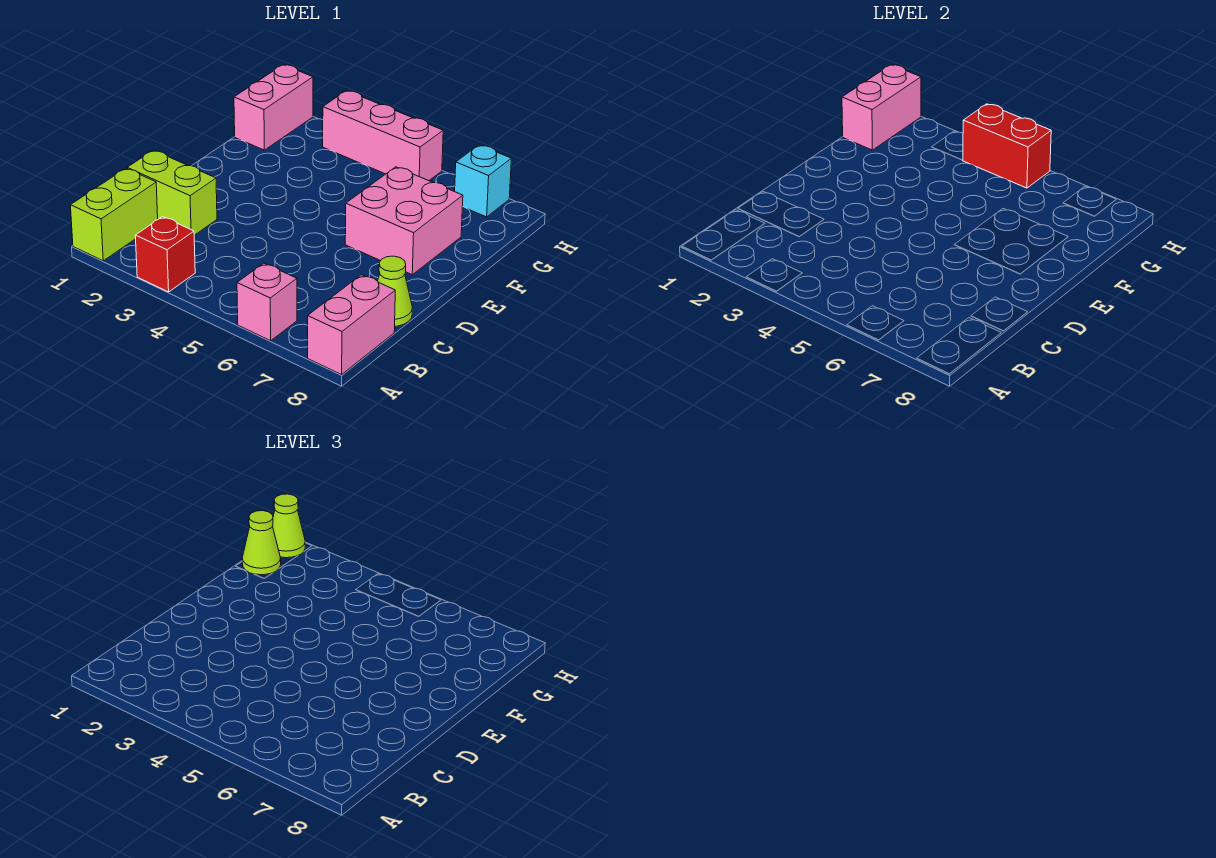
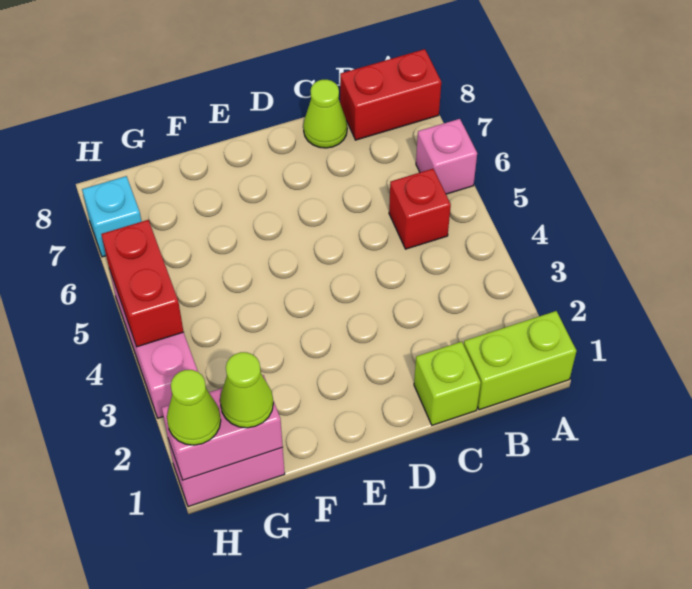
red 1x1 brick [135,217,195,292] -> red 1x1 brick moved to [389,169,451,249]
pink 1x2 brick [308,275,395,375] -> red 1x2 brick [340,49,441,140]
lime 1x2 brick [127,150,217,235] -> lime 1x1 brick [414,342,481,425]
pink 2x2 brick [345,167,463,275] -> none

